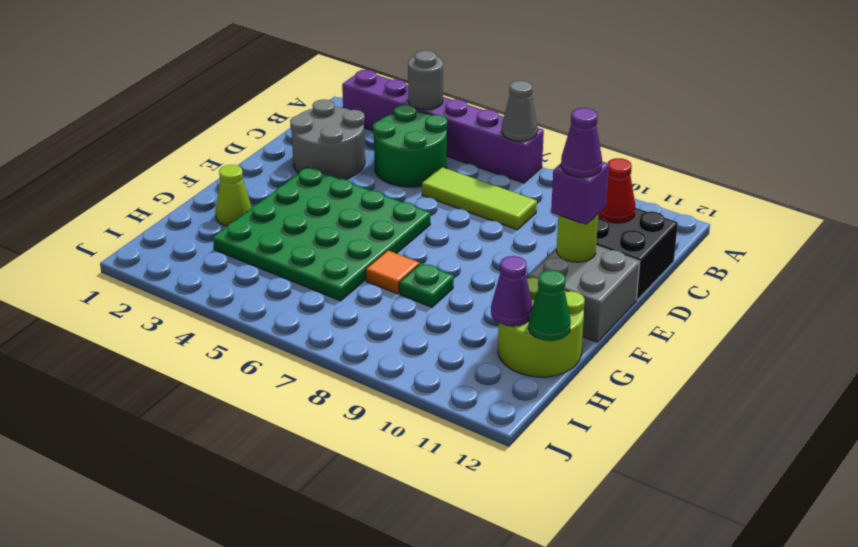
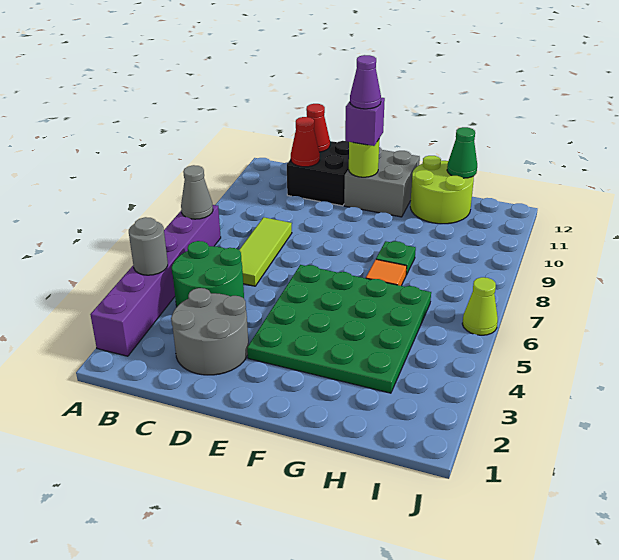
none -> red 1x1 cone [306,104,330,152]
lime 1x1 cone [215,165,252,226] -> lime 1x1 cone moved to [462,277,498,335]
purple 1x1 cone [491,256,533,326] -> none

